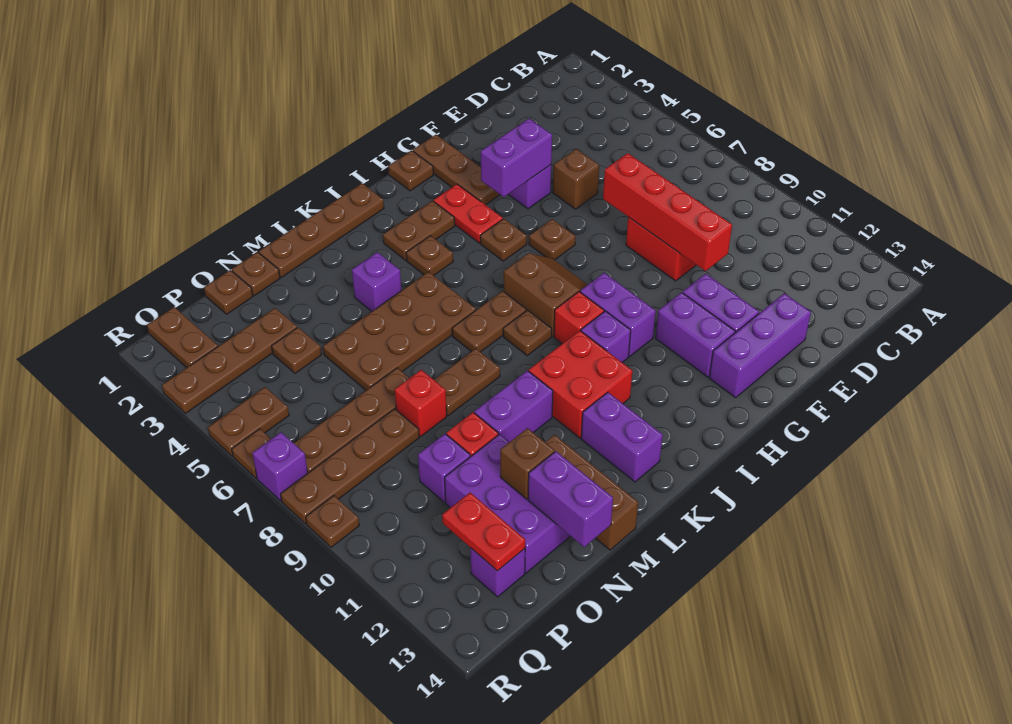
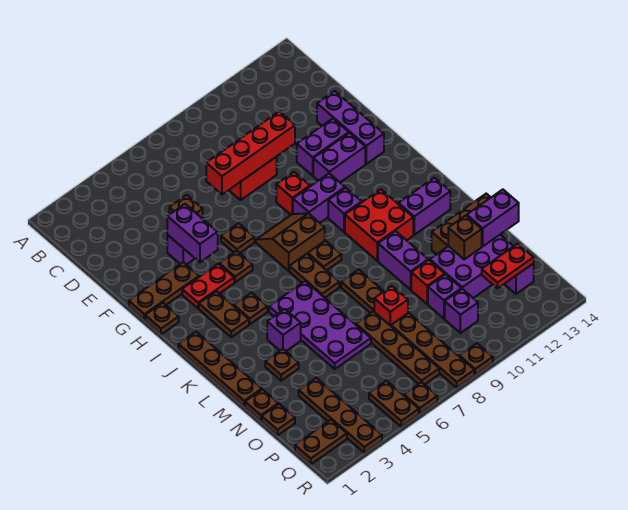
red 1x1 brick [554,292,604,344] -> red 1x1 brick moved to [276,172,310,215]
brown 2x4 plate [323,272,476,390] -> purple 2x4 plate [269,281,371,369]
brown 1x1 plate [272,328,322,373] -> brown 1x1 plate moved to [265,349,299,381]
purple 1x1 brick [252,432,308,501] -> purple 1x1 brick moved to [445,289,478,333]

